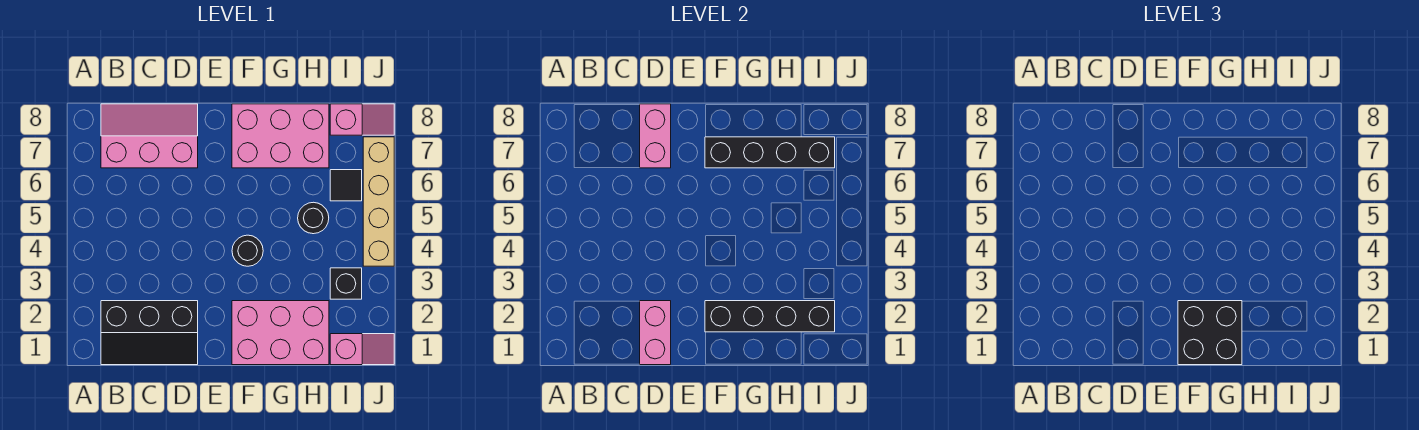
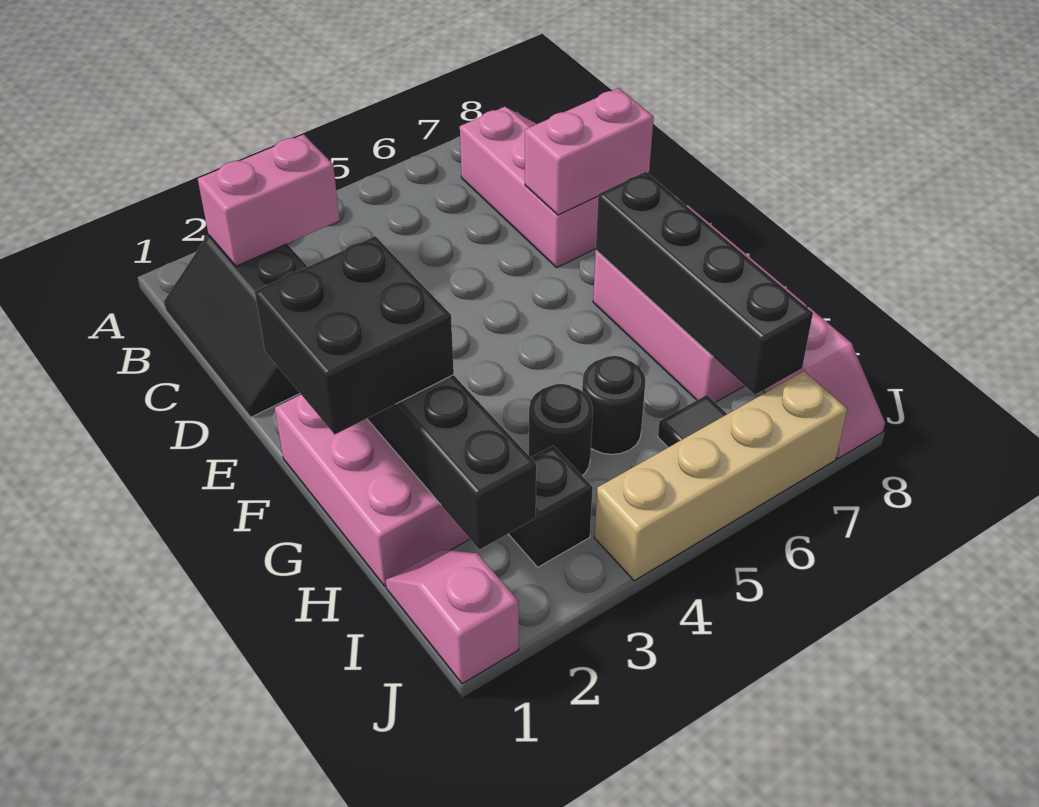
pink 1x2 brick [640,301,671,365] -> pink 1x2 brick moved to [198,134,340,266]
black 1x1 round brick [232,235,263,266] -> black 1x1 round brick moved to [529,384,593,475]
pink 1x2 slope [330,334,394,365] -> pink 1x2 slope turned to [386,549,519,684]

